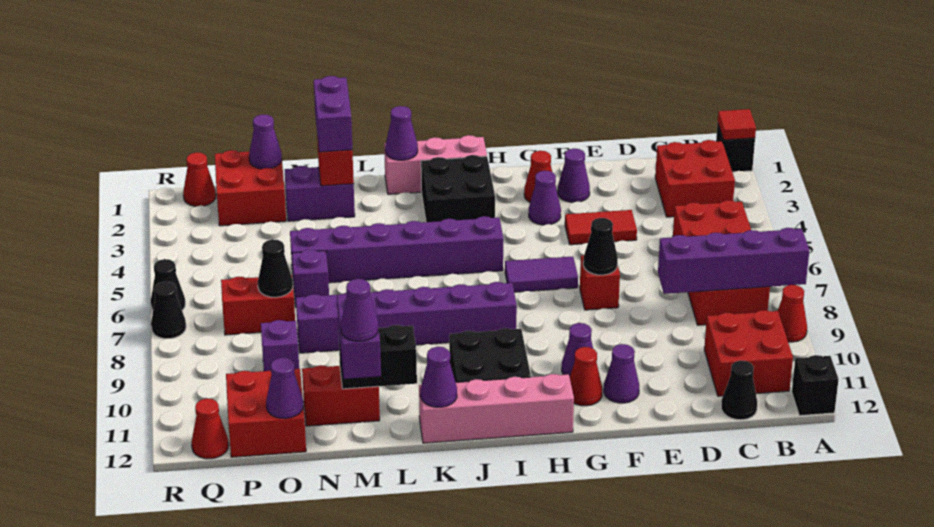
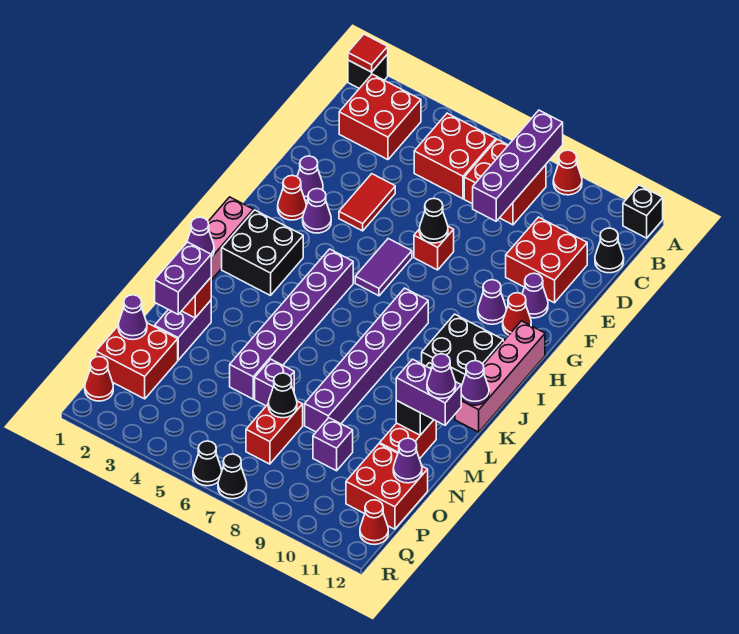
red 2x2 brick [704,310,793,396] -> red 2x2 brick moved to [506,217,587,303]
purple 1x2 brick [314,76,352,152] -> purple 1x2 brick turned to [155,242,211,314]

